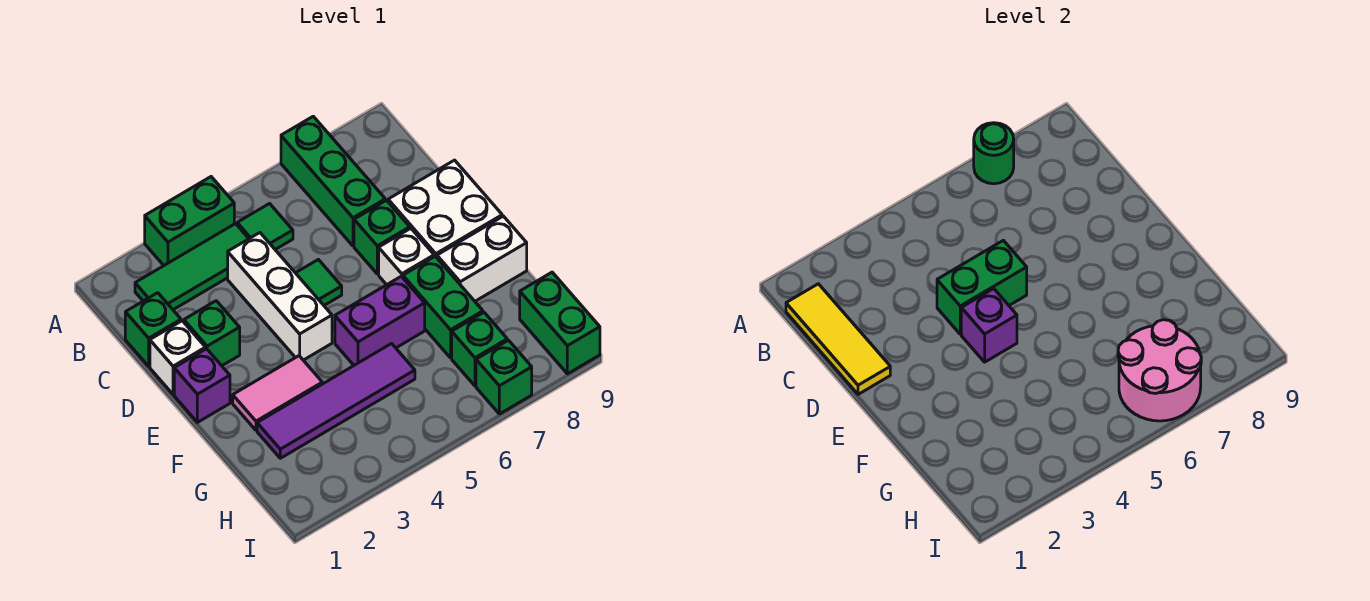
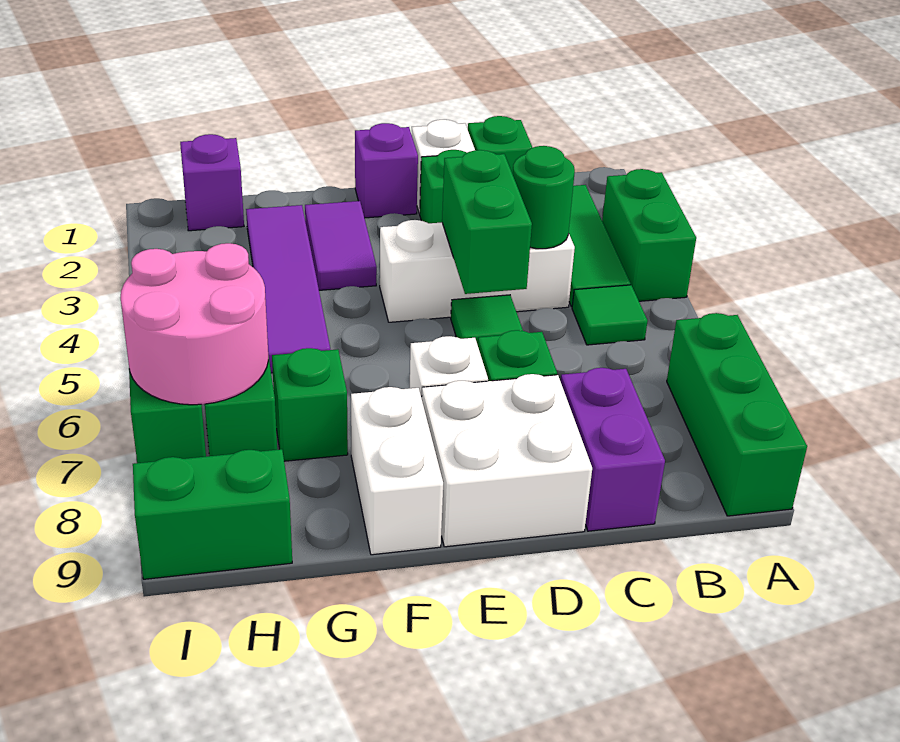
green 1x3 brick [281,116,385,246] -> green 1x3 brick turned to [667,313,807,516]
green 1x1 round brick [974,123,1014,184] -> green 1x1 round brick moved to [513,146,575,249]
yellow 1x3 tile [786,284,890,394] -> none
purple 1x1 brick [961,289,1017,362] -> purple 1x1 brick moved to [180,134,244,231]
pink 1x2 tile [233,356,322,430] -> purple 1x2 tile [305,201,377,290]
purple 1x2 brick [335,276,425,365] -> purple 1x2 brick moved to [561,368,665,531]
green 1x2 brick [403,256,483,358] -> green 1x1 brick [272,348,348,461]

